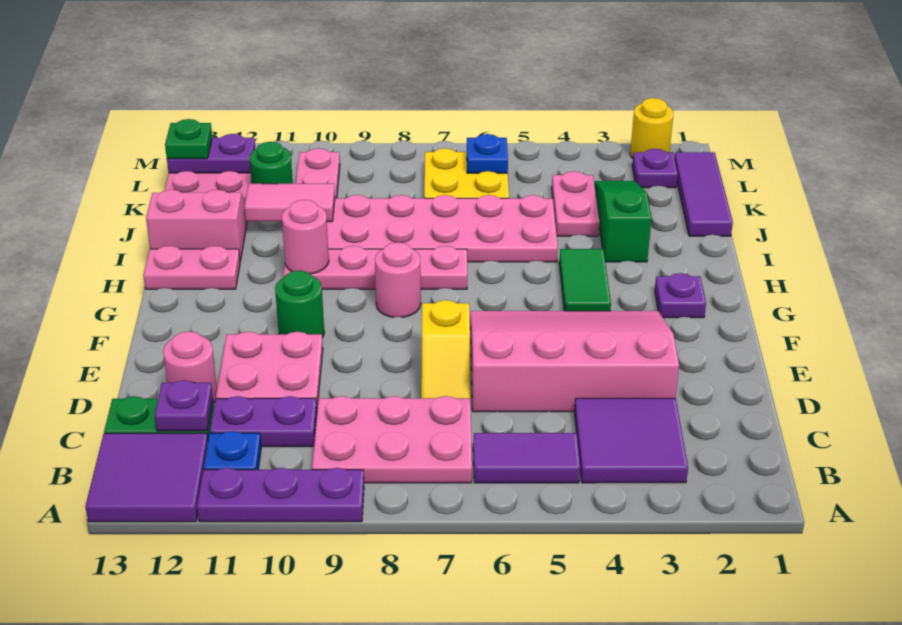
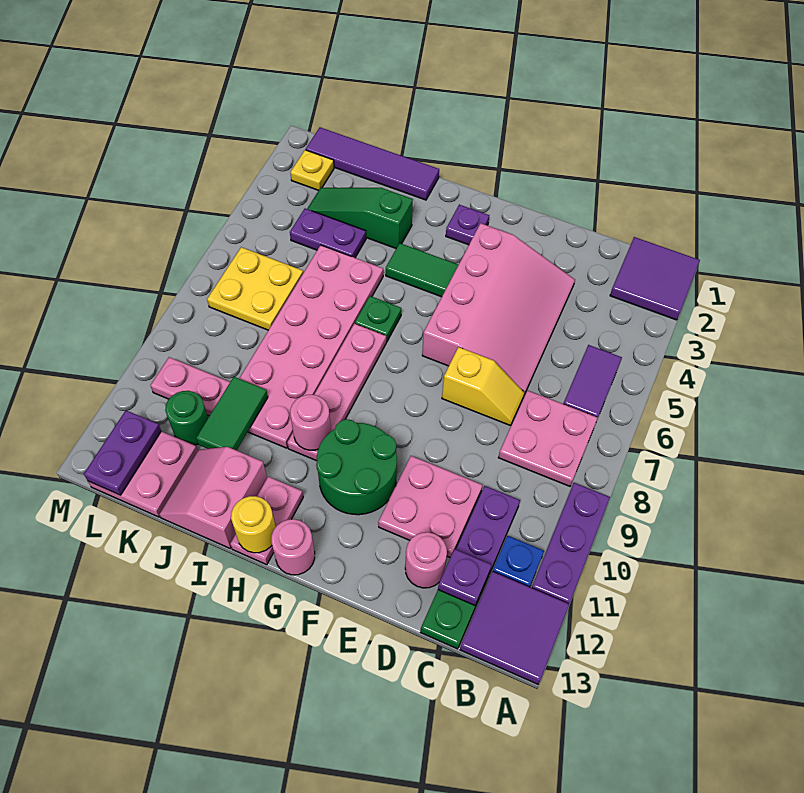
purple 2x2 tile [575,398,688,483] -> purple 2x2 tile moved to [610,237,700,320]
pink 2x3 plate [312,396,472,483] -> pink 2x2 plate [498,390,598,486]
pink 3x4 slope [470,311,679,412] -> pink 3x4 slope turned to [422,223,575,395]
green 1x1 round brick [275,271,324,338] -> green 2x2 round brick [316,419,397,515]
pink 1x1 round brick [375,242,421,317] -> pink 1x1 round brick moved to [271,519,315,575]
purple 1x3 tile [675,152,733,236] -> purple 1x4 tile [306,127,439,200]
pink 1x2 plate [552,171,600,236] -> purple 1x2 plate [290,209,366,258]
pink 1x2 tile [244,184,335,222] -> green 1x2 tile [196,377,268,451]
purple 1x1 plate [632,149,678,188] -> yellow 1x1 plate [290,150,334,191]
blue 1x1 plate [467,134,508,173] -> none
green 1x1 plate [165,119,212,159] -> green 1x1 plate moved to [355,296,401,342]
yellow 1x1 round brick [630,98,674,158] -> yellow 1x1 round brick moved to [231,496,276,553]

